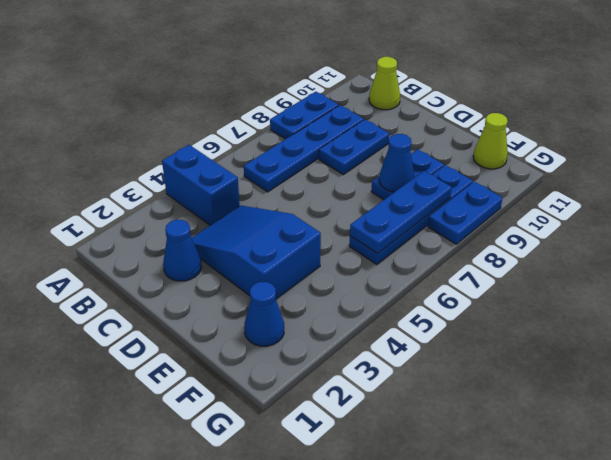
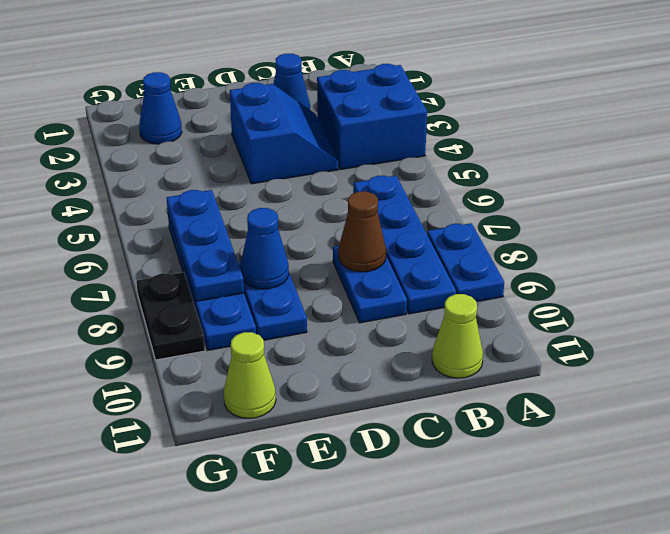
blue 1x2 brick [162,145,240,225] -> blue 2x2 brick [317,64,427,170]
blue 2x3 slope [192,206,321,299] -> blue 2x2 slope [230,83,338,184]
none -> brown 1x1 cone [338,192,386,272]
blue 1x2 plate [428,182,503,244] -> black 1x2 plate [136,272,205,360]

